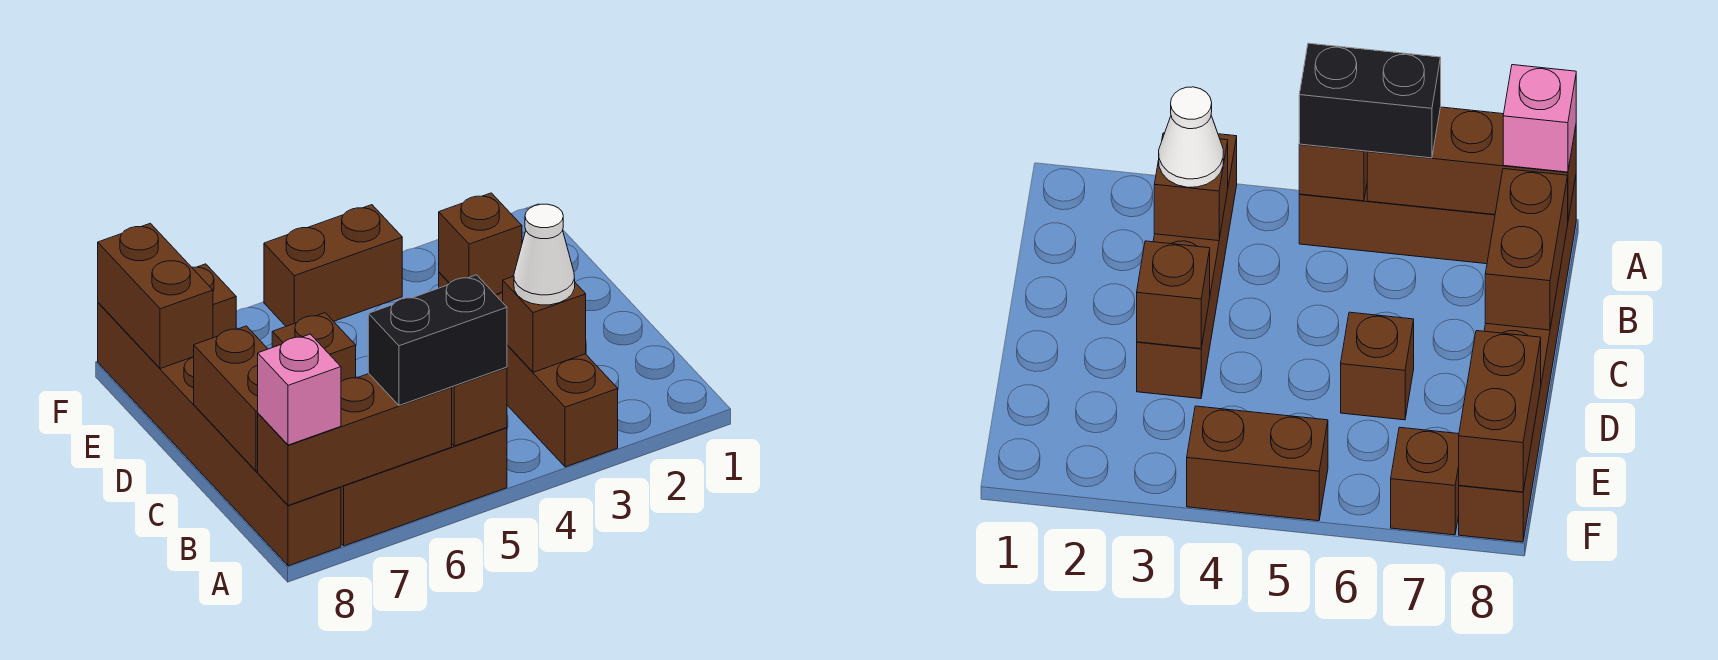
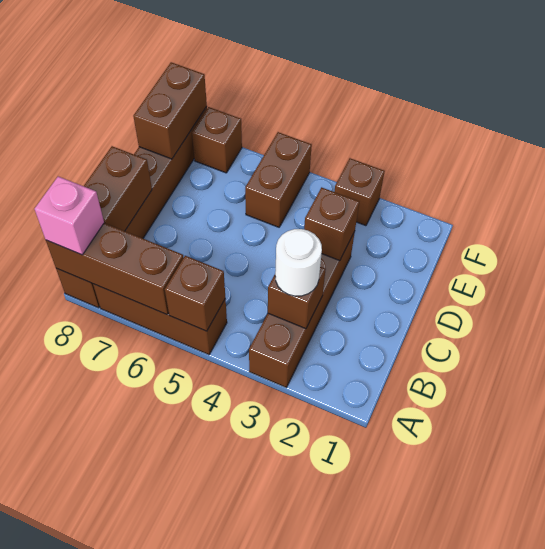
black 1x2 brick [368,275,507,405] -> none
white 1x1 cone [514,204,575,305] -> white 1x1 round brick [275,229,322,296]
brown 1x1 brick [272,313,356,381] -> brown 1x1 brick moved to [334,158,385,226]
brown 1x2 brick [264,205,402,326] -> brown 1x2 brick turned to [245,132,312,227]

